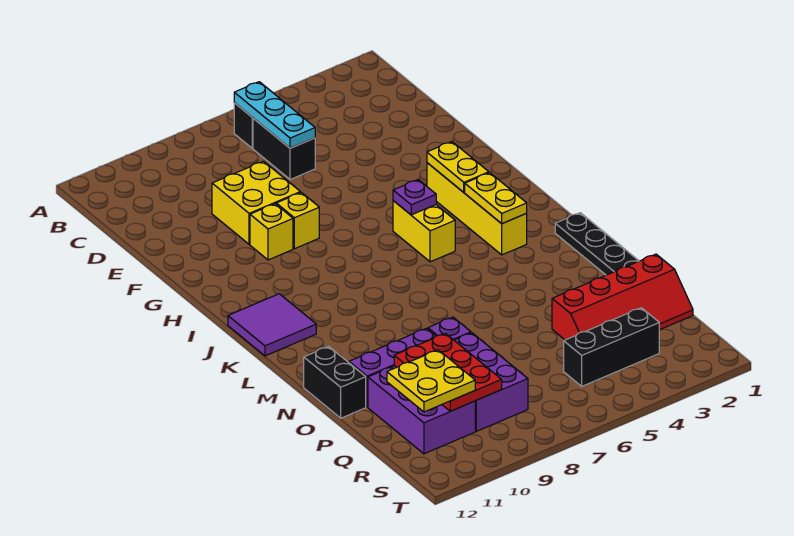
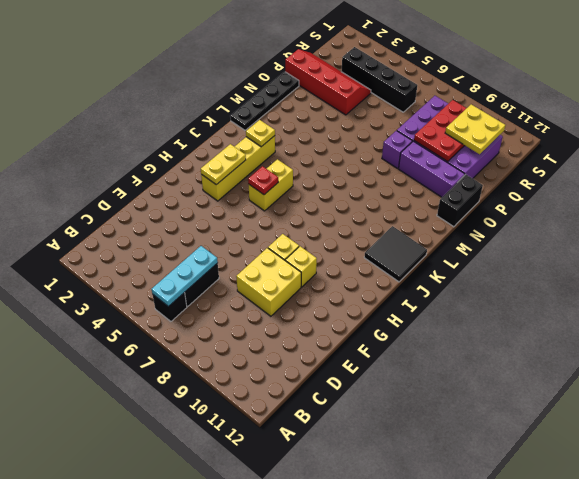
purple 1x1 plate [393,180,436,215] -> red 1x1 plate [248,166,278,195]
yellow 1x2 plate [465,173,527,224] -> yellow 1x1 plate [246,120,275,147]
purple 2x2 tile [228,294,316,356] -> black 2x2 tile [364,226,427,282]
black 1x3 brick [564,308,659,386] -> black 1x4 brick [341,47,417,112]

